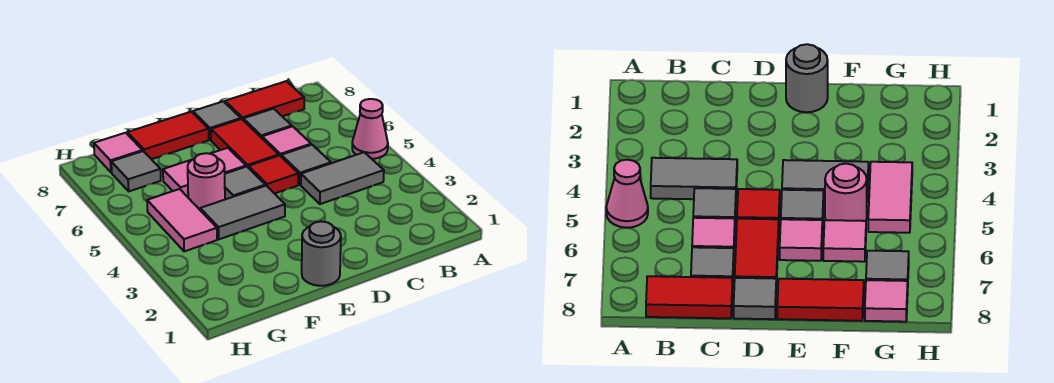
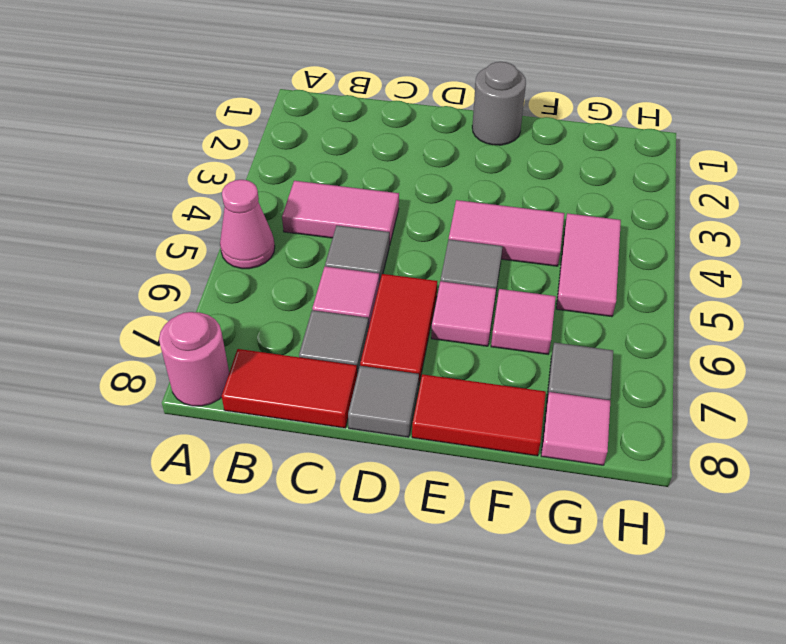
grey 1x2 tile [301,152,384,204] -> pink 1x2 tile [282,181,399,245]
red 1x1 tile [248,155,298,194] -> none
grey 1x2 tile [200,186,285,239] -> pink 1x2 tile [449,200,564,266]
pink 1x1 round brick [188,153,225,210] -> pink 1x1 round brick moved to [159,312,229,406]

